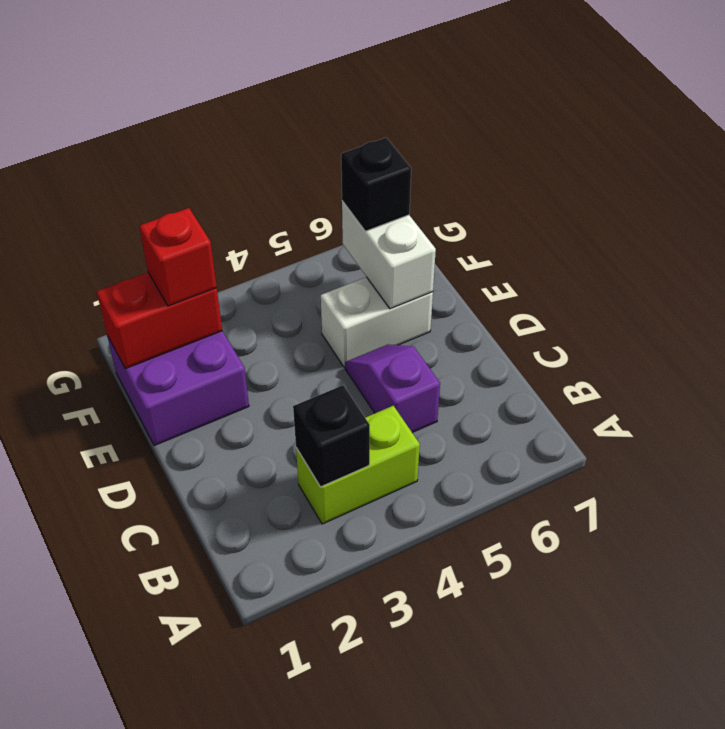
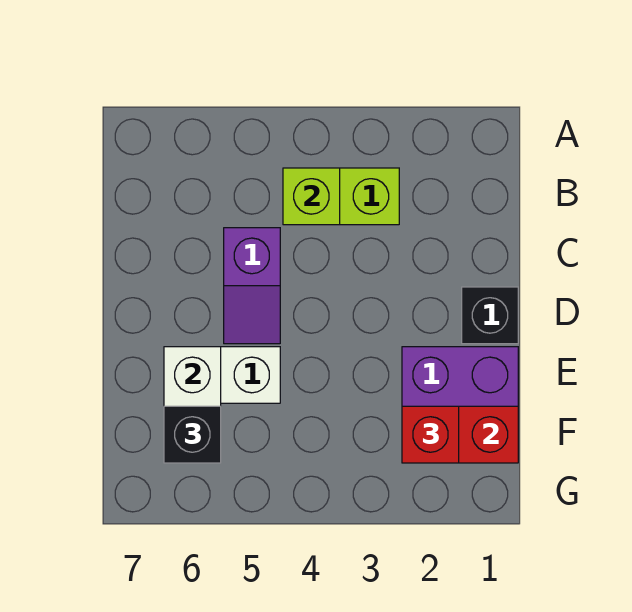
black 1x1 brick [293,385,370,487] -> black 1x1 brick moved to [462,287,518,344]
none -> lime 1x1 brick [283,168,340,225]

